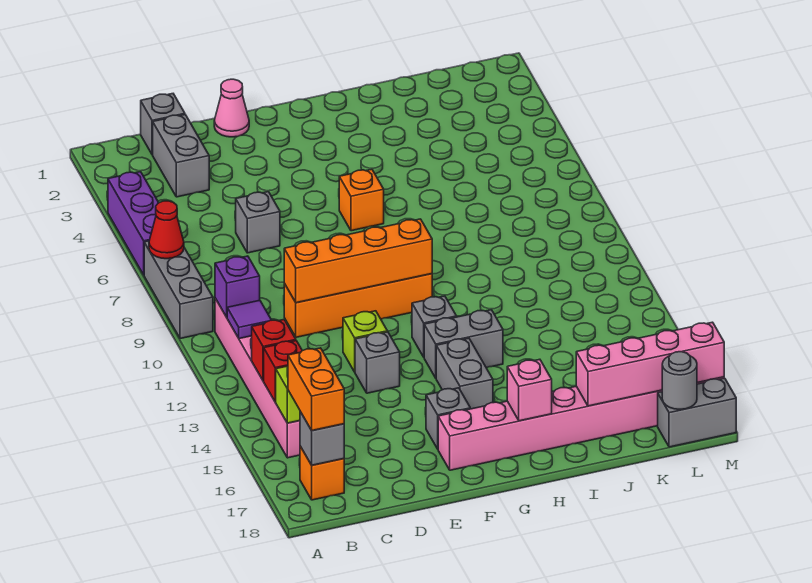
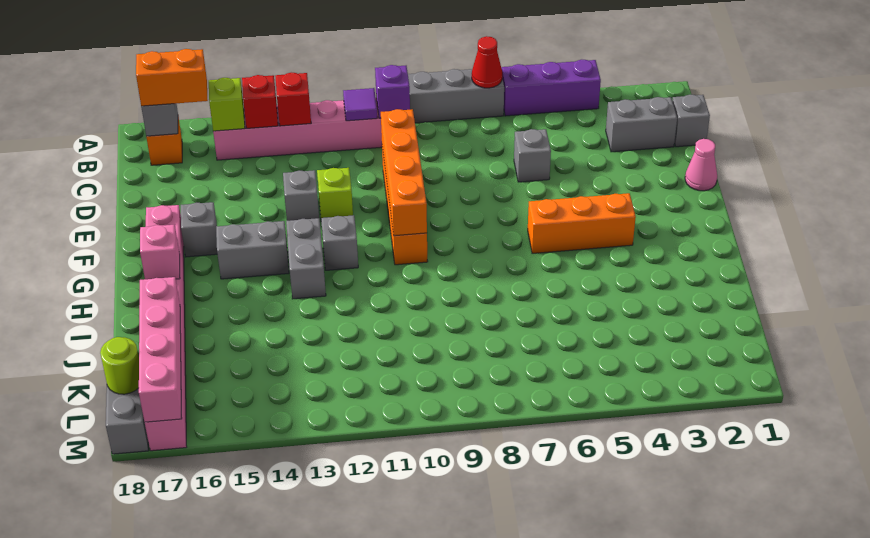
orange 1x1 brick [339,169,384,231] -> orange 1x3 brick [528,193,636,253]
grey 1x1 round brick [662,352,697,409] -> lime 1x1 round brick [100,337,139,394]

